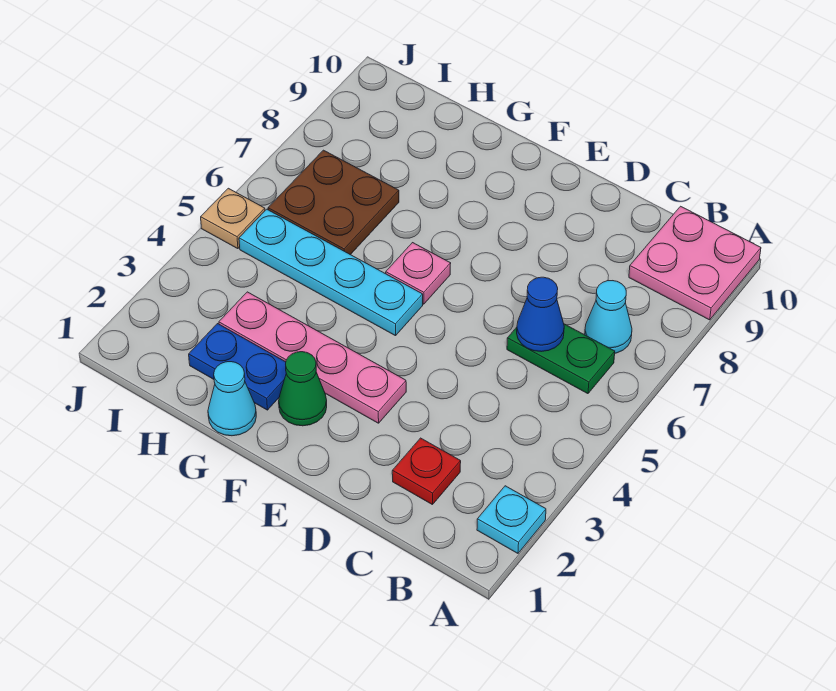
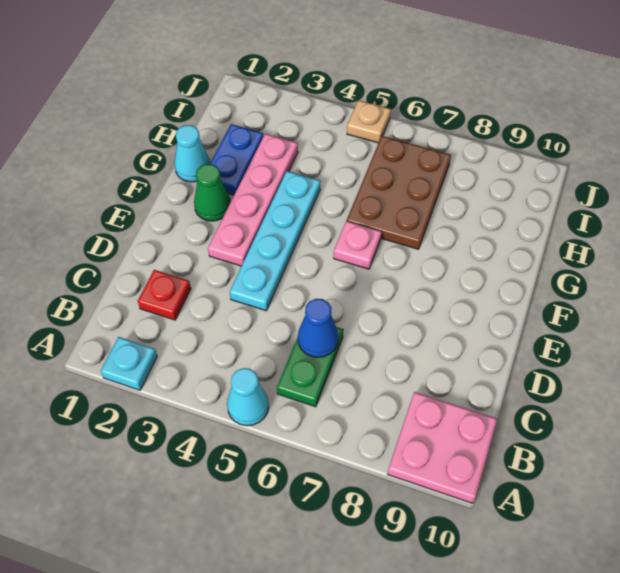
cyan 1x1 cone [585,281,632,353] -> cyan 1x1 cone moved to [227,368,269,426]
cyan 1x4 plate [239,209,423,336] -> cyan 1x4 plate moved to [230,171,321,311]
brown 2x2 plate [268,150,399,255] -> brown 2x3 plate [347,136,451,249]

